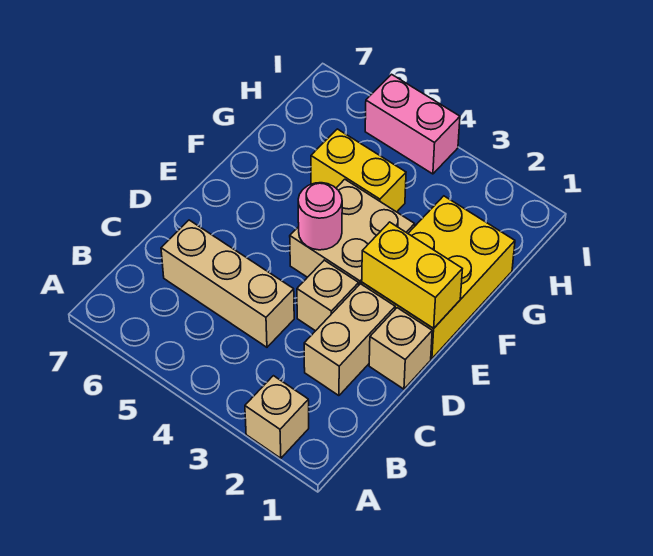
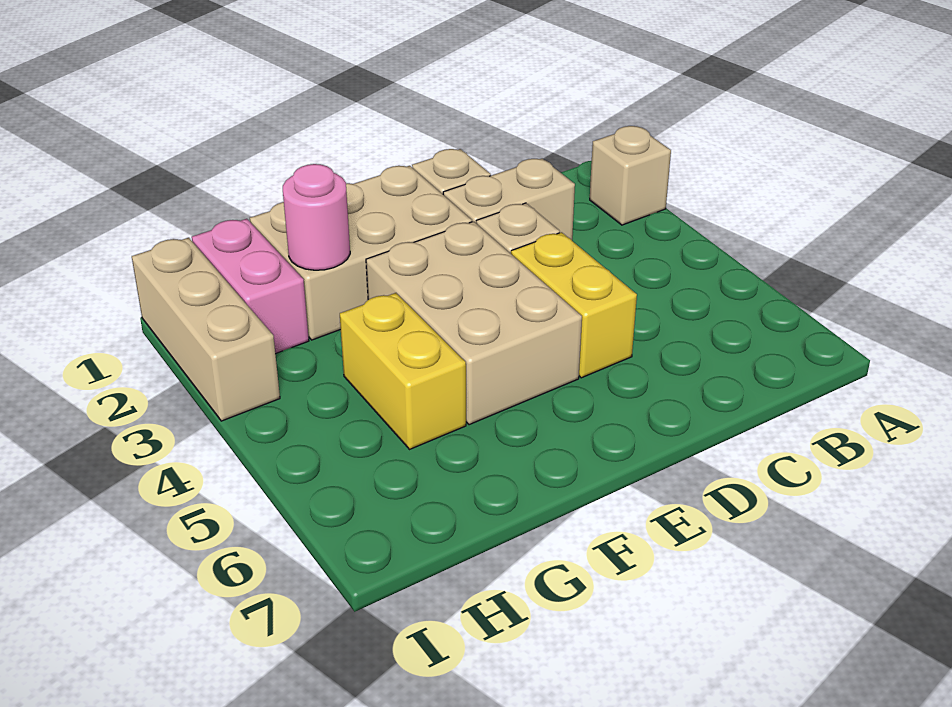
tan 1x3 brick [161,220,294,347] -> tan 1x3 brick moved to [132,238,280,421]
yellow 2x3 brick [362,196,515,359] -> tan 2x3 brick [250,166,472,340]
yellow 1x2 brick [362,222,462,328] -> yellow 1x2 brick moved to [511,232,637,378]
tan 2x2 brick [290,179,415,285] -> tan 2x3 brick [366,222,582,425]
pink 1x1 round brick [298,183,342,250] -> pink 1x1 round brick moved to [283,164,350,270]
pink 1x2 brick [365,74,460,174] -> pink 1x2 brick moved to [192,219,309,354]

